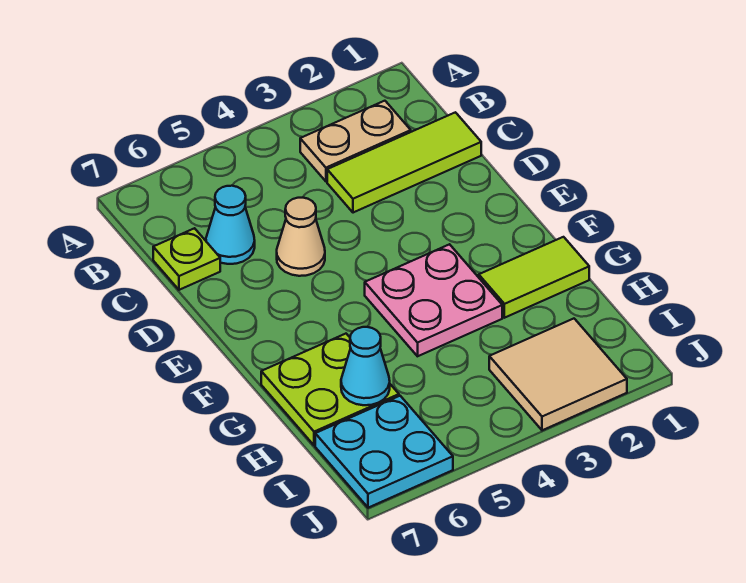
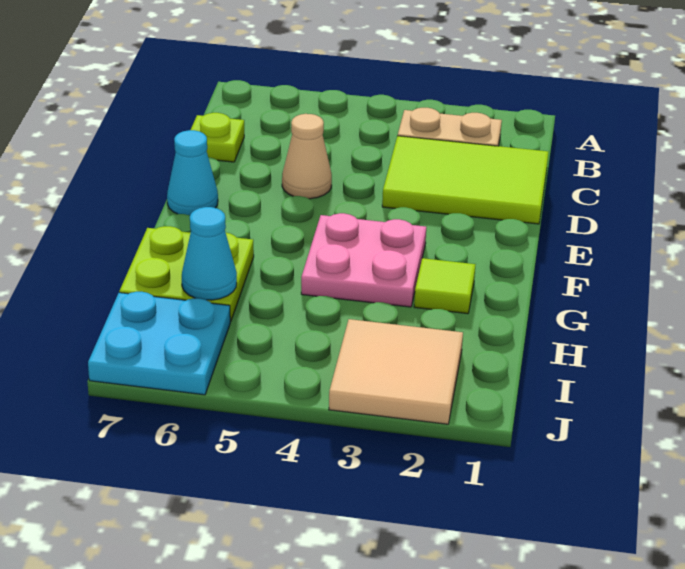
lime 1x3 tile [327,112,481,213] -> lime 2x3 tile [382,136,548,224]
cyan 1x1 cone [206,186,255,264] -> cyan 1x1 cone moved to [167,130,218,215]
lime 1x2 tile [479,237,589,318] -> lime 1x1 tile [414,258,476,314]

